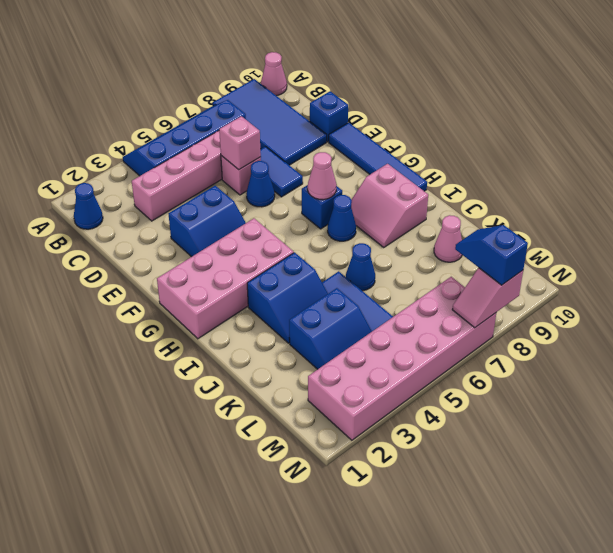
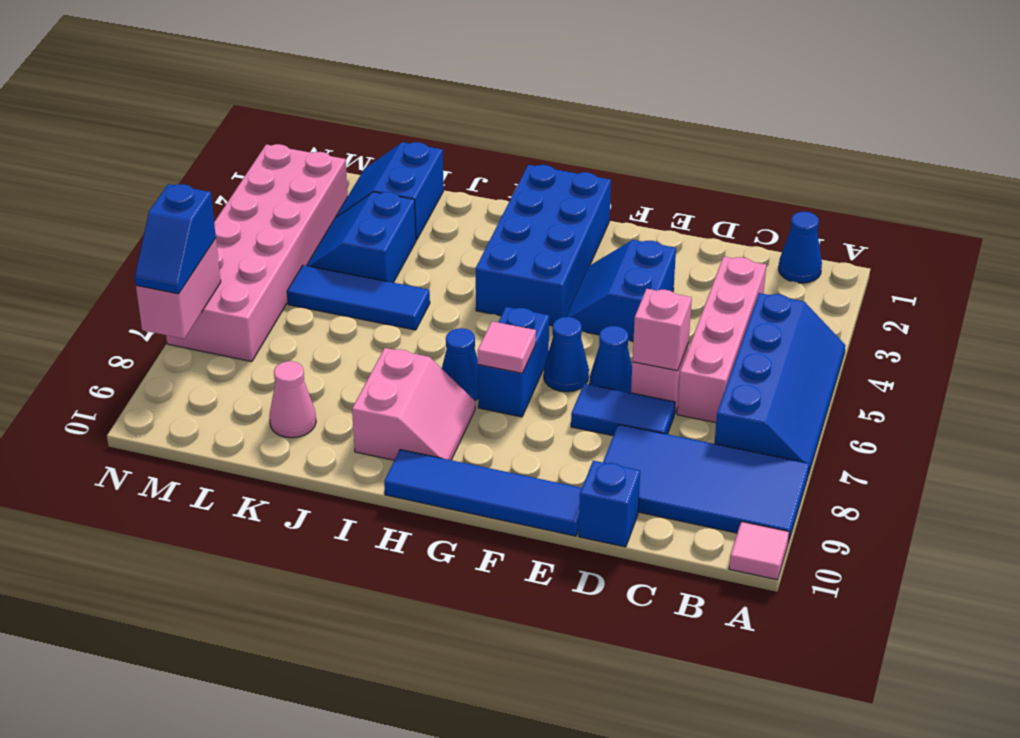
pink 1x1 cone [261,52,287,96] -> pink 1x1 tile [729,522,789,580]
pink 2x4 brick [157,218,294,339] -> blue 2x4 brick [476,165,611,326]
blue 1x1 brick [302,185,342,229] -> blue 1x2 brick [478,307,549,417]
pink 1x1 cone [308,152,337,200] -> pink 1x1 tile [478,321,536,373]
pink 2x2 slope [351,164,428,247] -> pink 2x2 slope turned to [352,348,475,460]
blue 2x2 slope [247,252,328,343] -> blue 2x2 slope moved to [335,142,444,240]
blue 1x1 cone [346,243,375,291] -> blue 1x1 cone moved to [544,317,589,392]
blue 1x2 slope [455,225,528,285] -> blue 1x2 slope turned to [135,184,216,294]
pink 1x2 slope [452,268,523,328] -> pink 1x2 brick [136,238,221,339]

